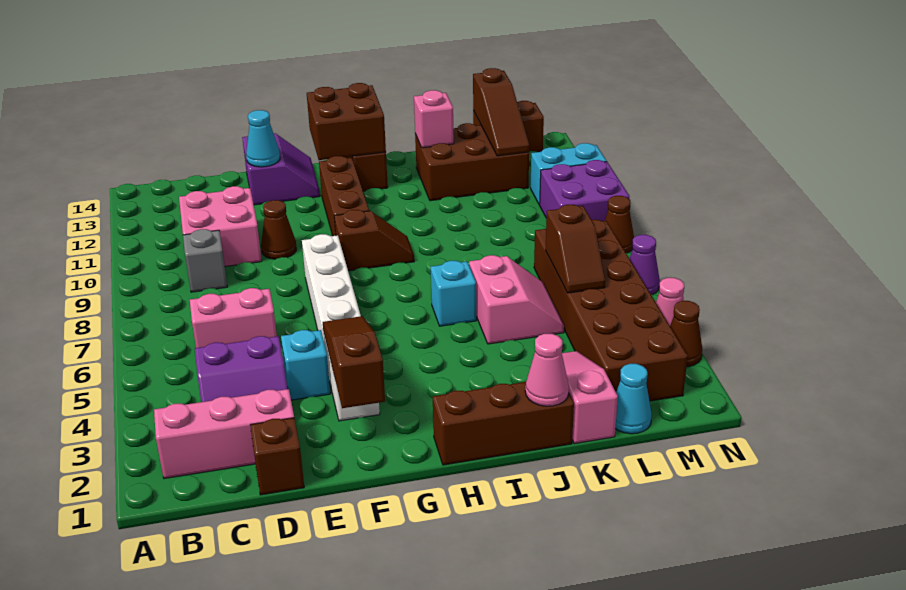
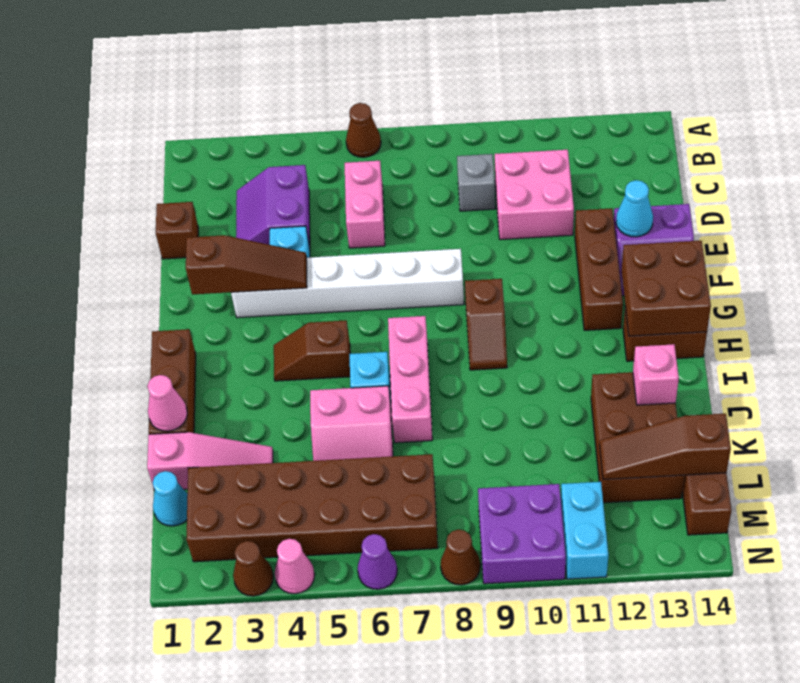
pink 1x3 brick [154,389,294,479] -> pink 1x3 brick moved to [388,316,432,443]
brown 1x1 cone [261,200,296,259] -> brown 1x1 cone moved to [346,103,381,157]
brown 1x3 brick [319,156,369,236] -> brown 1x3 brick turned to [575,208,623,330]
brown 1x2 slope [545,205,605,293] -> brown 1x2 slope moved to [274,320,350,381]

